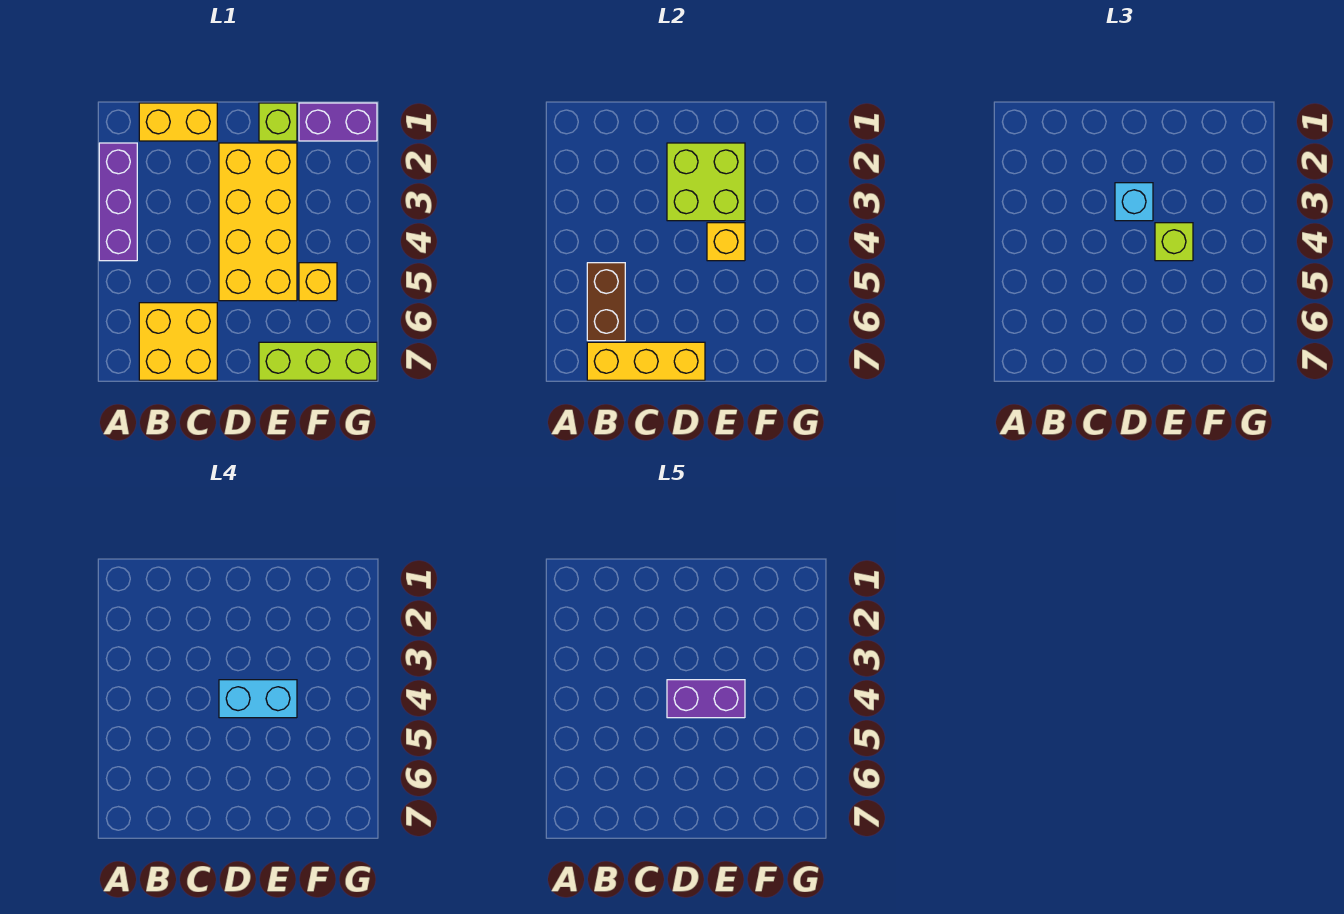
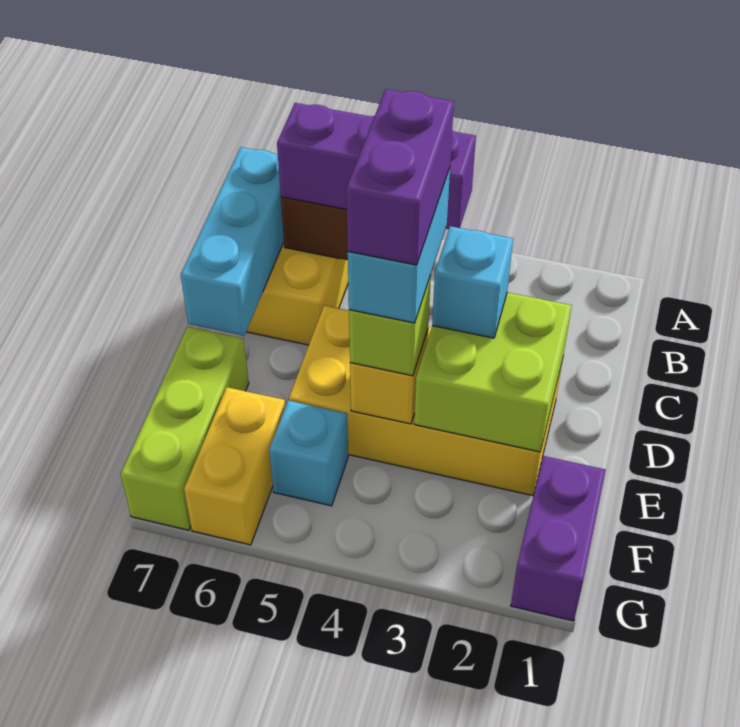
purple 1x3 brick [99,143,137,261] -> purple 1x3 brick moved to [277,103,476,229]
yellow 1x2 brick [139,103,217,141] -> yellow 1x2 brick moved to [184,387,285,545]
yellow 1x3 brick [587,342,705,380] -> cyan 1x3 brick [181,147,284,335]
lime 1x1 brick [259,103,297,141] -> none
yellow 1x1 brick [299,263,337,301] -> cyan 1x1 brick [269,401,348,506]

